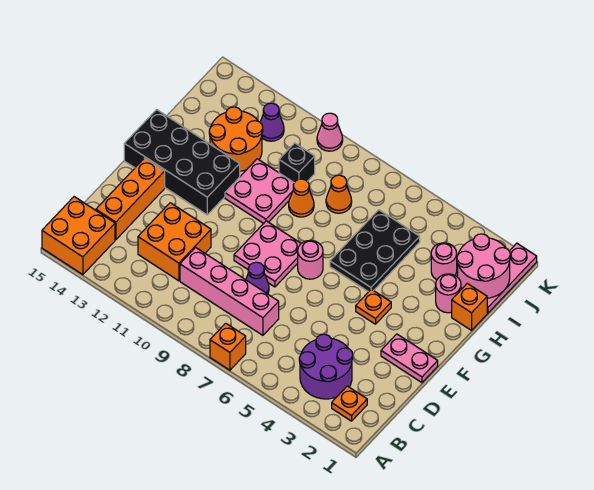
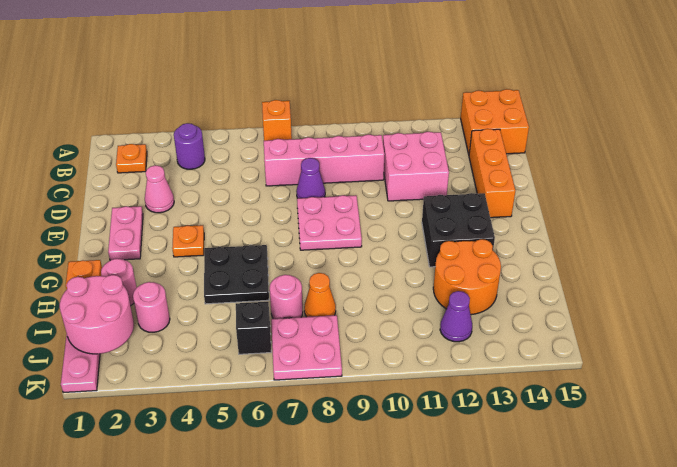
purple 2x2 round brick [299,334,353,399] -> purple 1x1 round brick [174,123,205,169]
orange 2x2 brick [138,203,211,281] -> pink 2x2 brick [383,132,449,201]
pink 1x2 plate [381,334,438,383] -> pink 1x2 plate turned to [108,206,143,260]
pink 1x1 round brick [298,240,323,279] -> pink 1x1 round brick moved to [270,275,303,319]
black 2x4 brick [124,110,240,215] -> black 2x2 brick [422,193,495,267]
black 2x3 plate [330,210,420,292] -> black 2x2 plate [204,245,269,304]
pink 2x2 plate [225,159,294,224] -> pink 2x2 plate moved to [271,315,342,380]
orange 1x1 cone [289,179,314,217] -> none
black 1x1 brick [279,143,315,183] -> black 1x1 brick moved to [236,302,271,354]
pink 1x1 cone [317,113,343,151] -> pink 1x1 cone moved to [145,165,174,213]

